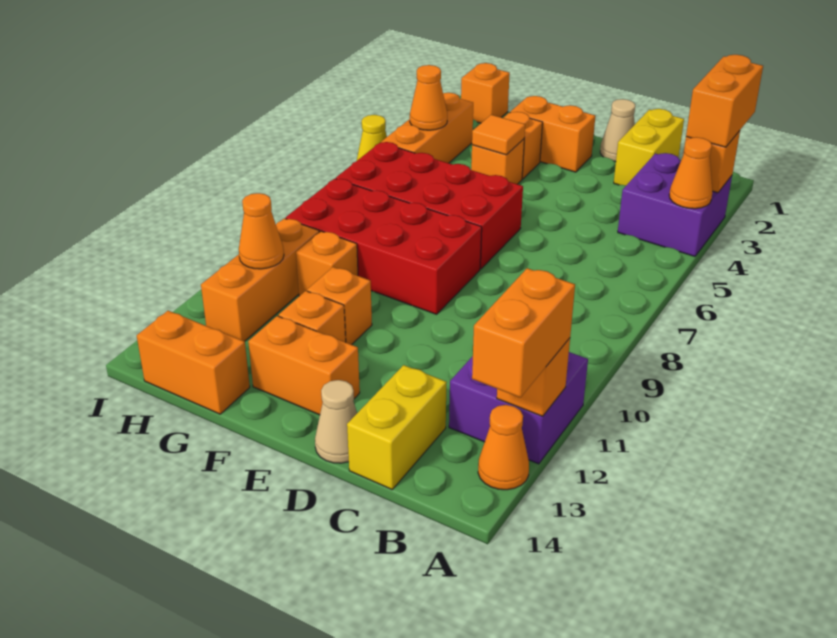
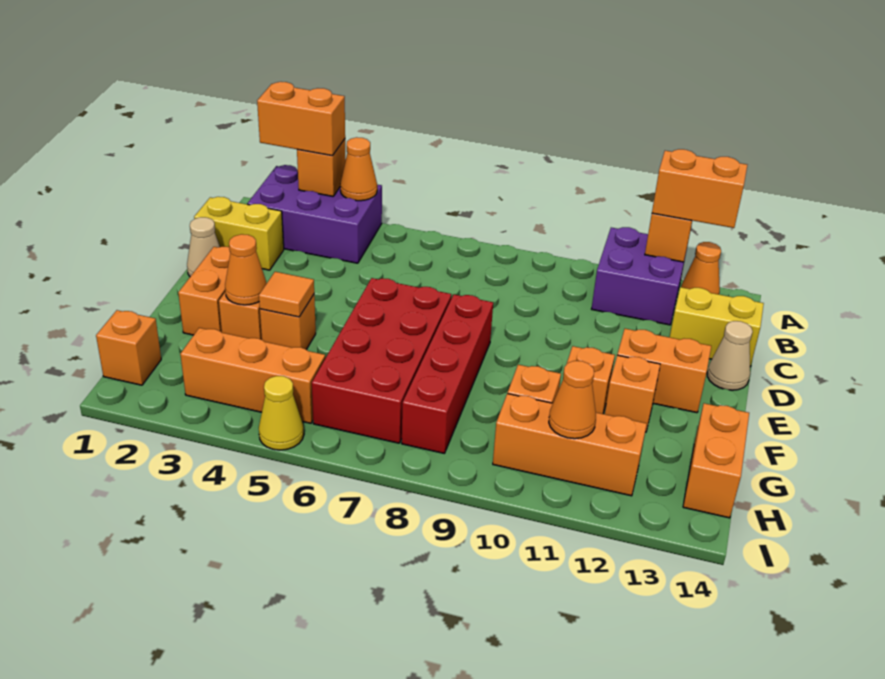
purple 2x2 brick [618,153,732,256] -> purple 2x3 brick [247,165,382,263]
red 2x4 brick [286,179,482,314] -> red 1x4 brick [402,295,493,453]
orange 1x2 brick [248,316,360,415] -> orange 1x2 brick turned to [617,329,711,413]
orange 1x1 cone [410,65,447,130] -> orange 1x1 cone moved to [225,234,267,305]

